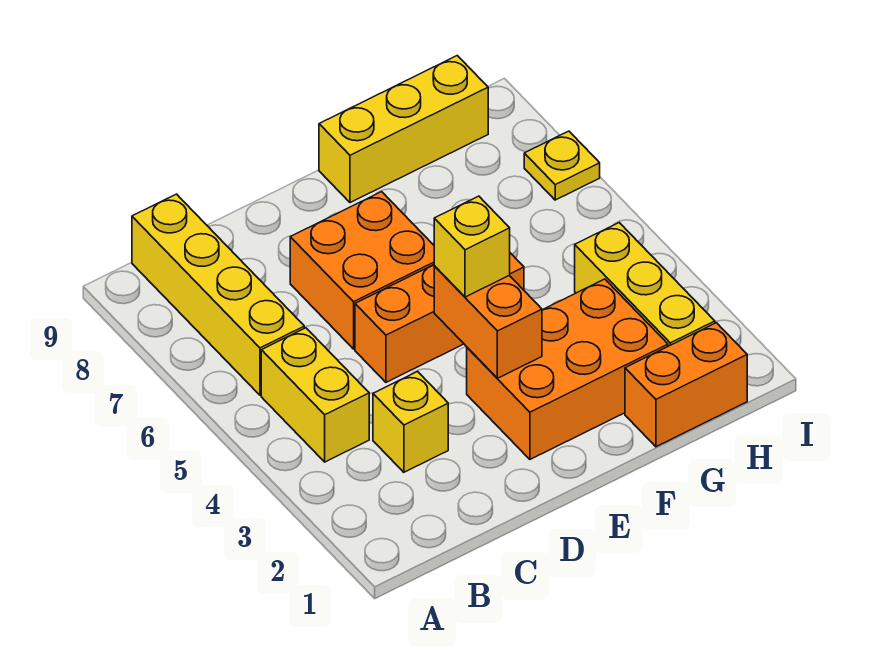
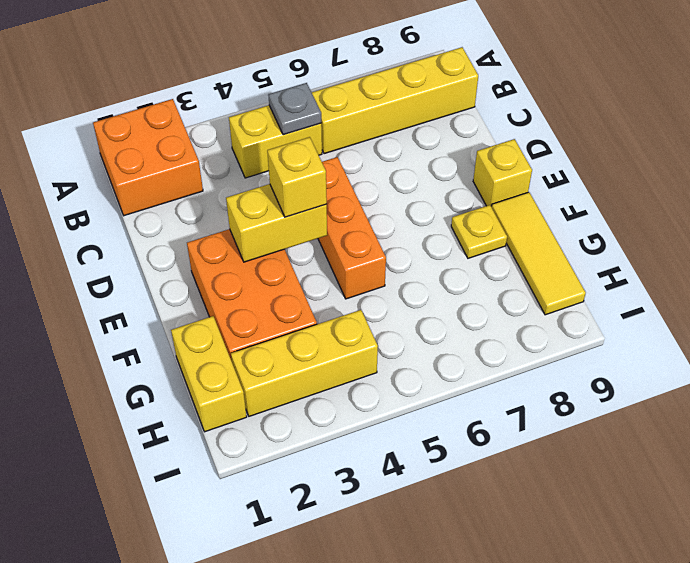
none -> grey 1x1 plate [268,83,321,135]
yellow 1x1 brick [373,372,448,472] -> yellow 1x1 brick moved to [473,139,532,207]
orange 2x2 brick [290,192,434,349] -> orange 2x2 brick moved to [93,99,203,216]
orange 1x2 brick [434,266,542,378] -> yellow 1x2 brick [226,184,327,262]
yellow 1x3 brick [319,56,488,203] -> yellow 1x3 tile [492,192,586,315]
orange 1x2 brick [625,323,747,447] -> yellow 1x2 brick [171,316,247,432]
yellow 1x1 plate [524,131,600,200] -> yellow 1x1 plate moved to [451,205,507,258]

